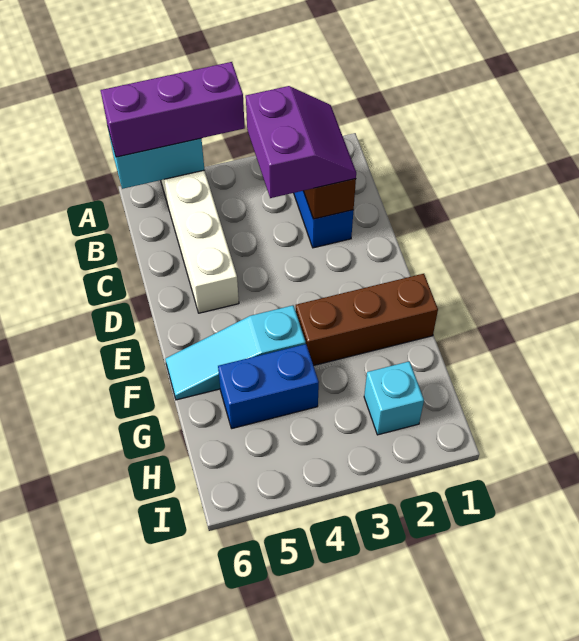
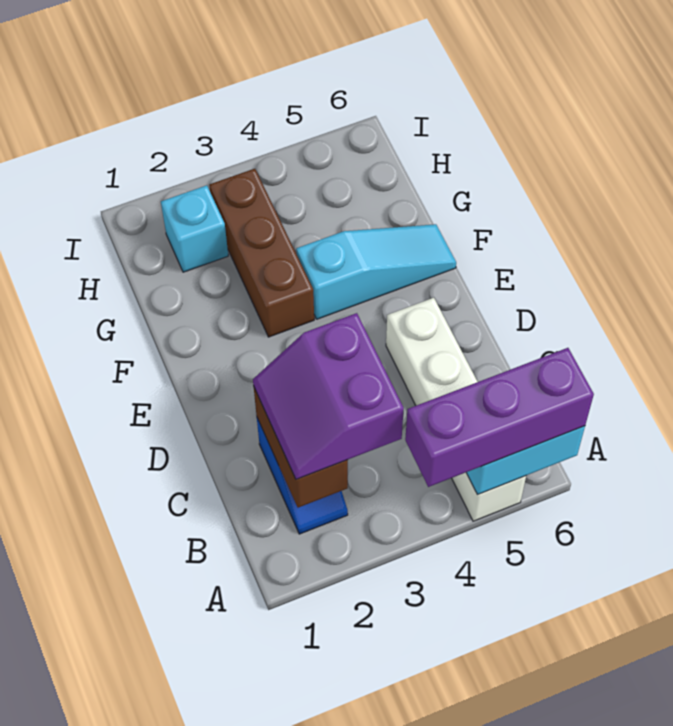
brown 1x3 brick [296,274,438,366] -> brown 1x3 brick turned to [209,169,314,337]
blue 1x2 brick [218,344,319,428] -> none

